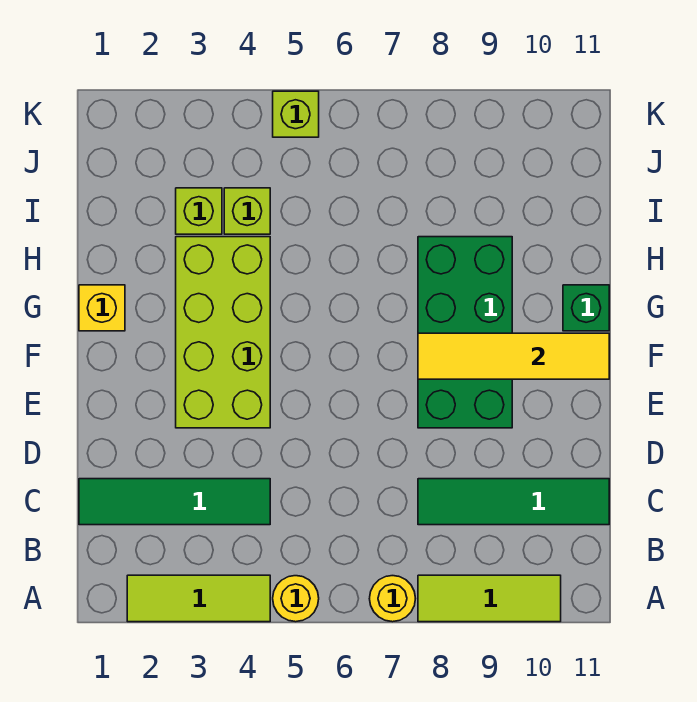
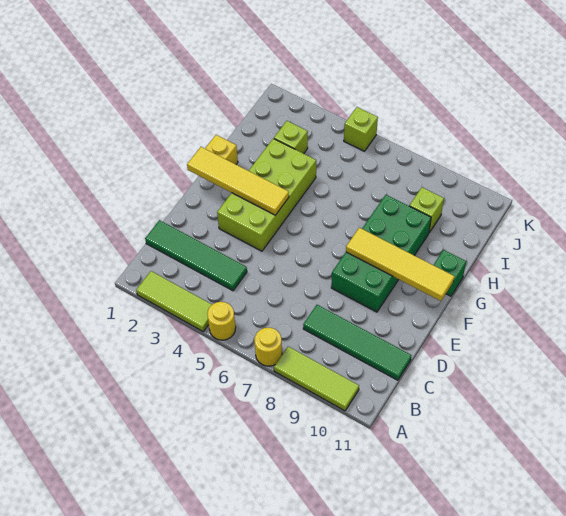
none -> yellow 1x4 tile [187,147,289,215]
lime 1x1 brick [224,188,270,234] -> lime 1x1 brick moved to [409,187,444,233]

